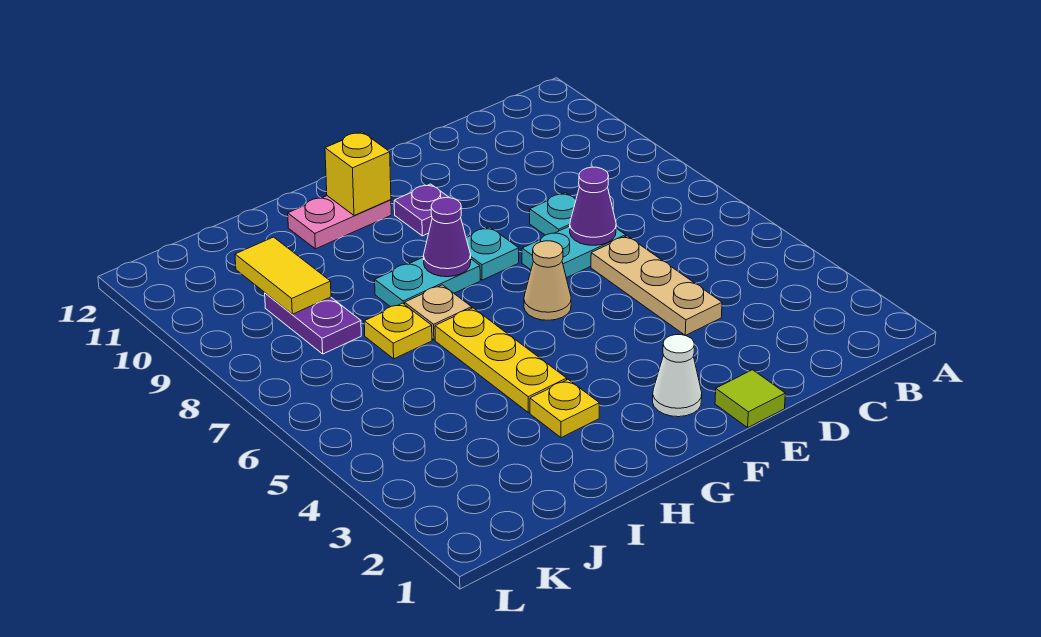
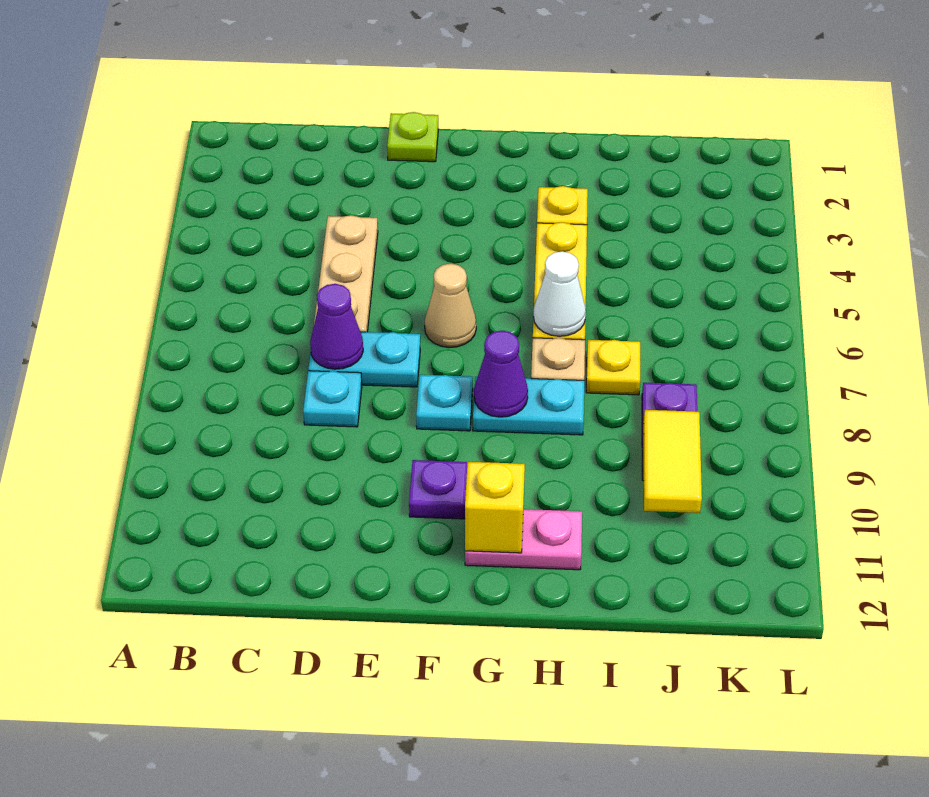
lime 1x1 tile [715,370,785,428] -> lime 1x1 plate [387,112,438,162]
white 1x1 cone [653,335,702,417] -> white 1x1 cone moved to [533,251,586,336]

